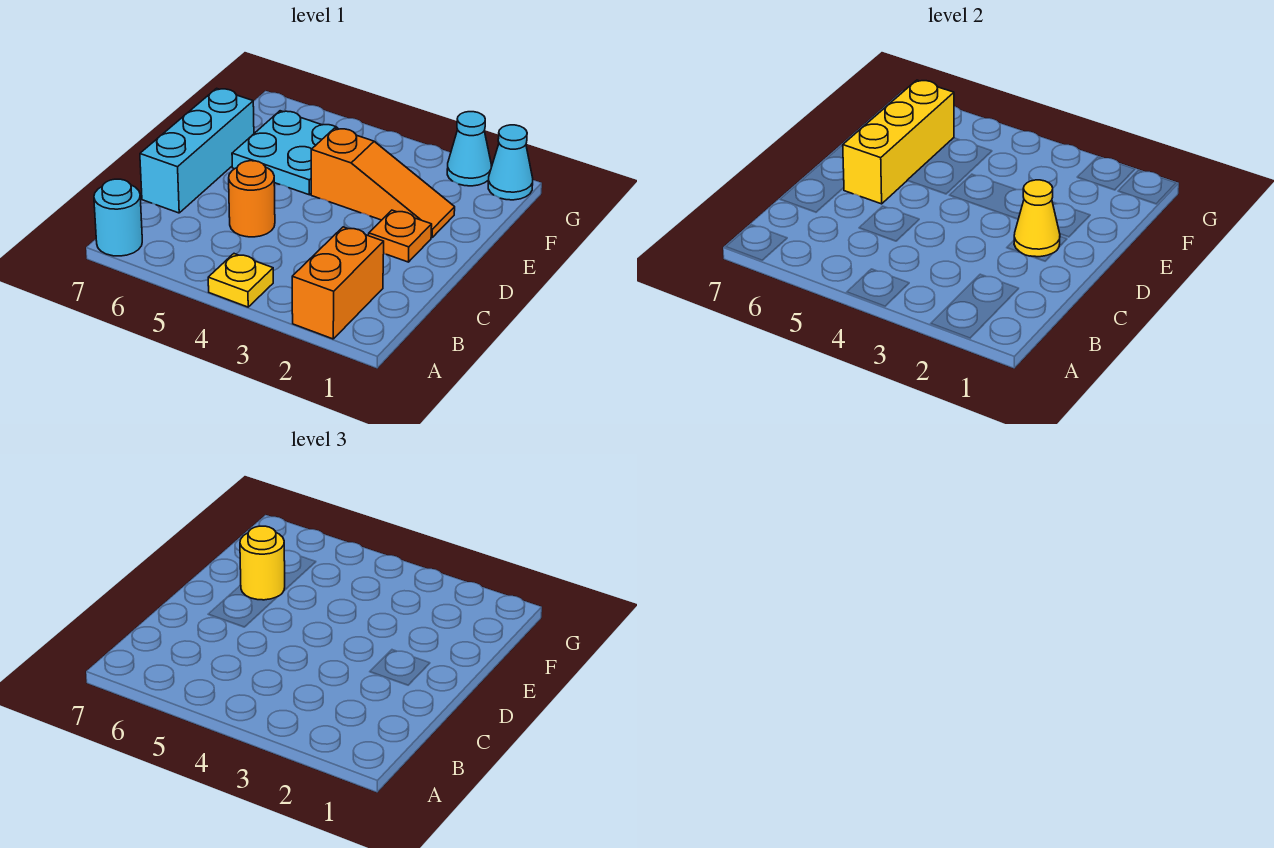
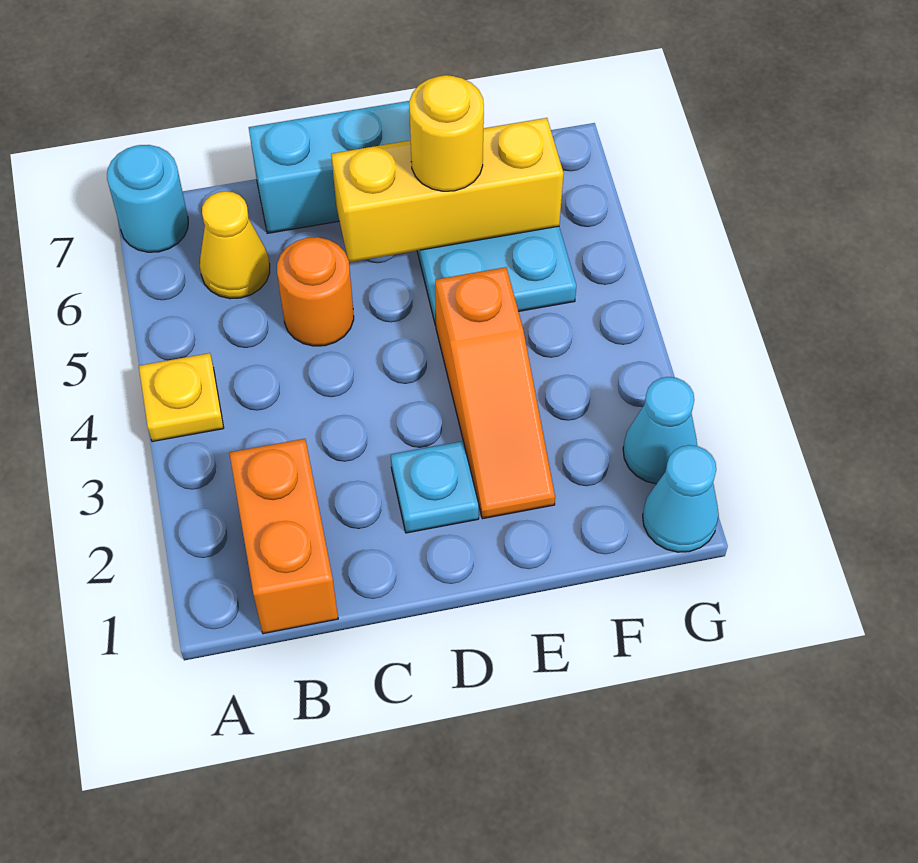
orange 1x2 brick [292,227,384,339] -> orange 1x2 brick turned to [229,439,338,634]
orange 1x1 plate [369,210,432,262] -> cyan 1x1 plate [391,441,479,533]
yellow 1x1 cone [1014,180,1060,257] -> yellow 1x1 cone moved to [200,191,270,299]

